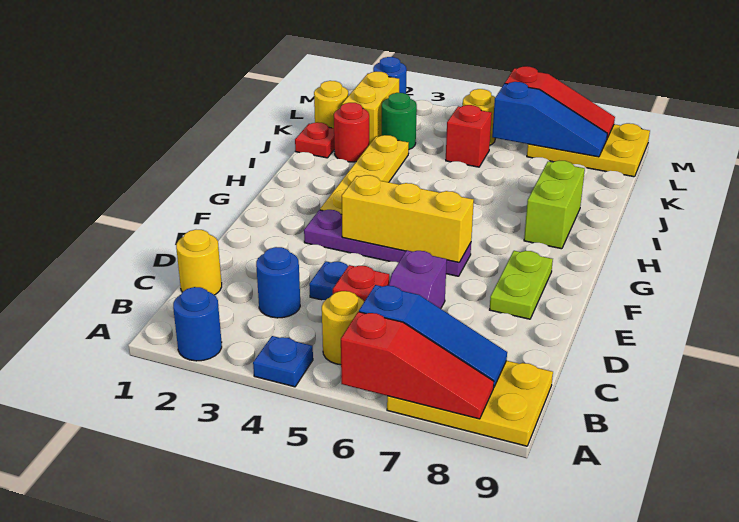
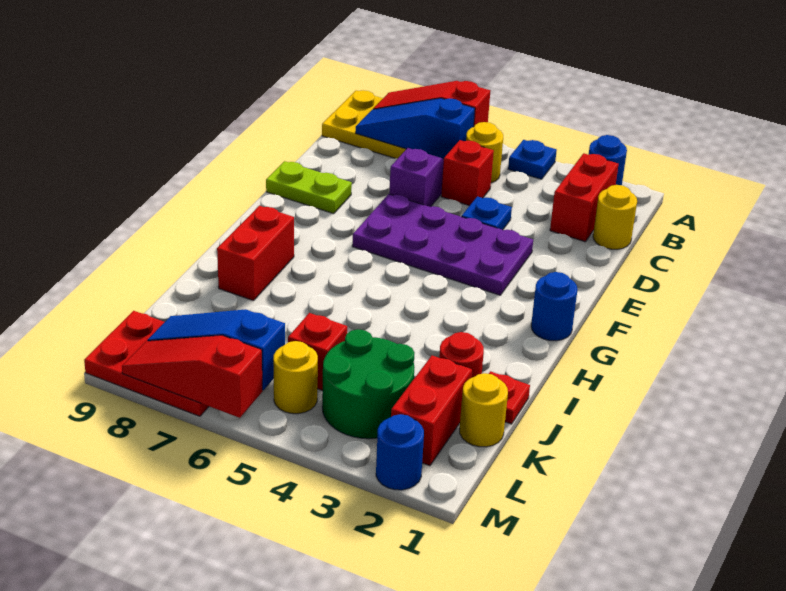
none -> red 1x2 brick [550,153,619,242]
blue 1x1 round brick [256,247,300,318] -> blue 1x1 round brick moved to [531,272,578,341]
lime 1x2 plate [490,251,553,319] -> lime 1x2 plate turned to [266,161,352,214]
purple 1x4 plate [304,210,471,276] -> purple 2x4 plate [352,194,533,295]
yellow 1x3 brick [342,175,474,262] -> none
yellow 1x4 plate [320,135,409,215] -> none
lime 1x2 brick [524,161,585,249] -> red 1x2 brick [217,206,294,301]
yellow 1x2 brick [342,71,399,144] -> red 1x2 brick [391,356,472,466]
green 1x1 round brick [382,93,417,149] -> green 2x2 round brick [322,329,415,439]
yellow 2x3 plate [527,123,650,177] -> red 2x3 plate [84,311,209,416]

